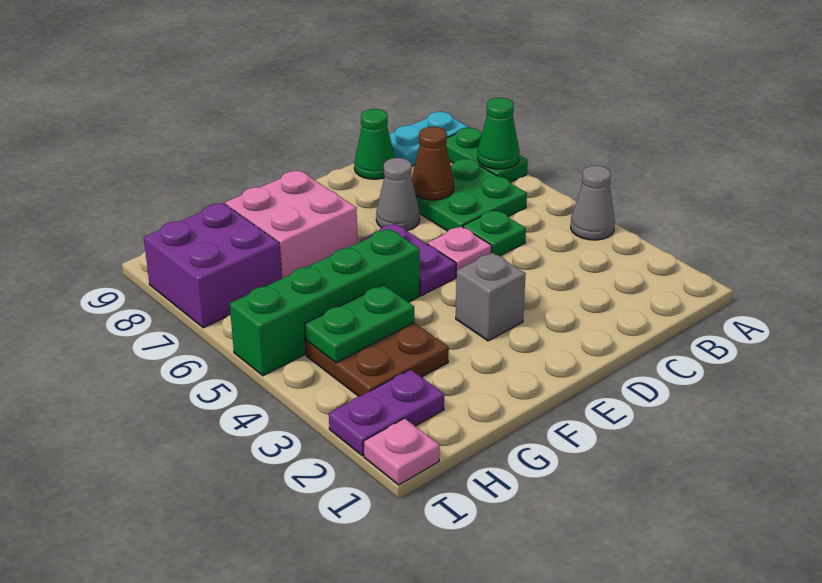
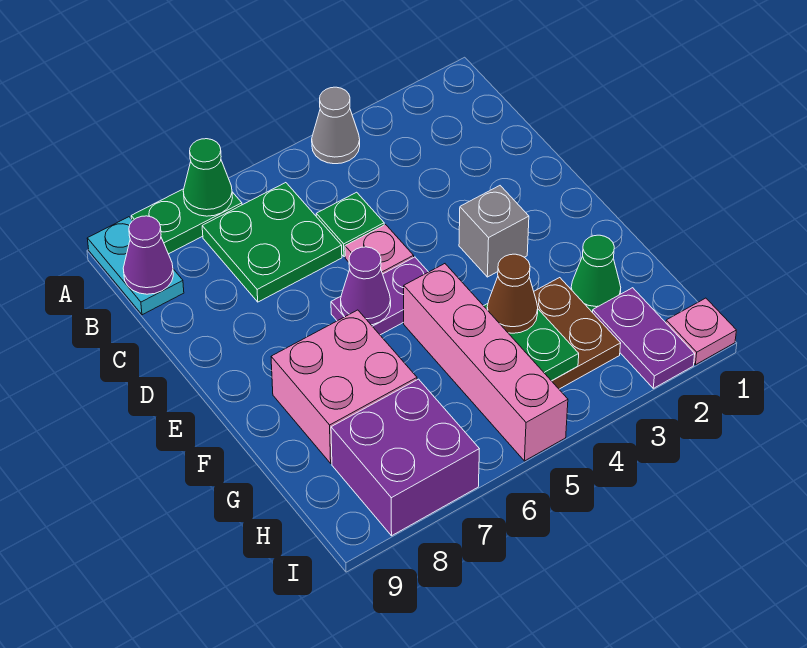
none -> purple 1x1 cone [123,216,173,294]
brown 1x1 cone [412,127,454,200] -> brown 1x1 cone moved to [487,254,538,333]
green 1x1 cone [354,109,395,179] -> green 1x1 cone moved to [571,235,621,313]
grey 1x1 cone [376,158,420,231] -> none
none -> purple 1x1 cone [341,247,391,325]
green 1x4 brick [230,229,420,376] -> pink 1x4 brick [404,264,568,461]

